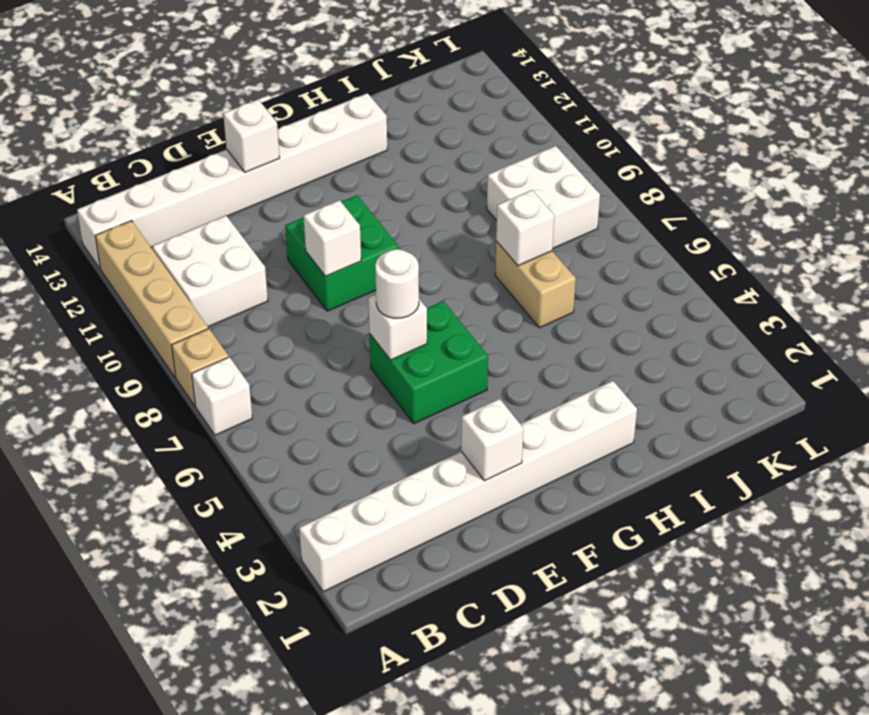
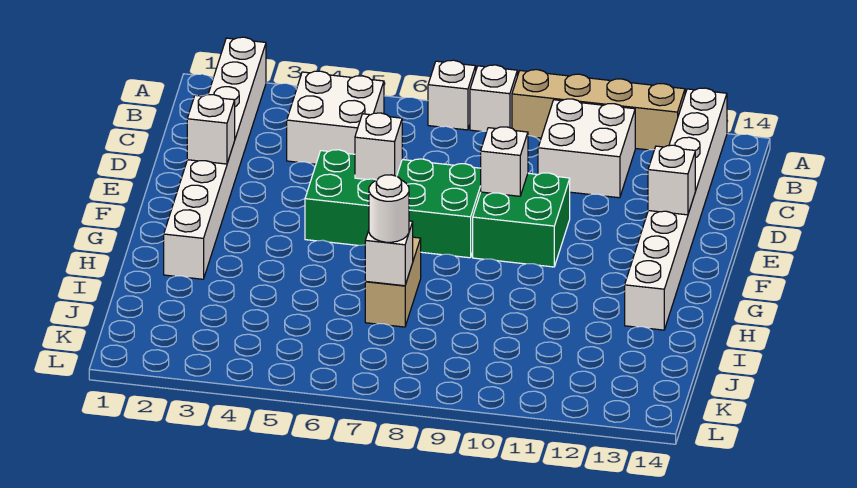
tan 1x1 brick [172,329,229,406] -> white 1x1 brick [470,65,517,131]
green 2x2 brick [370,301,488,424] -> green 2x4 brick [305,150,481,258]
white 1x1 round brick [375,249,419,318] -> white 1x1 round brick moved to [369,175,409,242]
tan 1x2 brick [495,241,576,328] -> tan 1x2 brick turned to [365,237,421,327]
white 2x2 brick [487,146,600,248] -> white 2x2 brick moved to [287,71,384,164]

